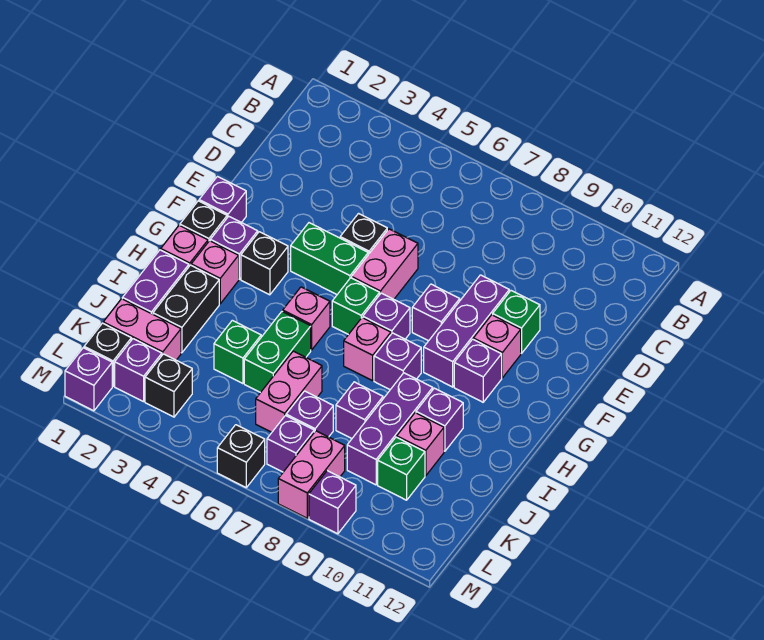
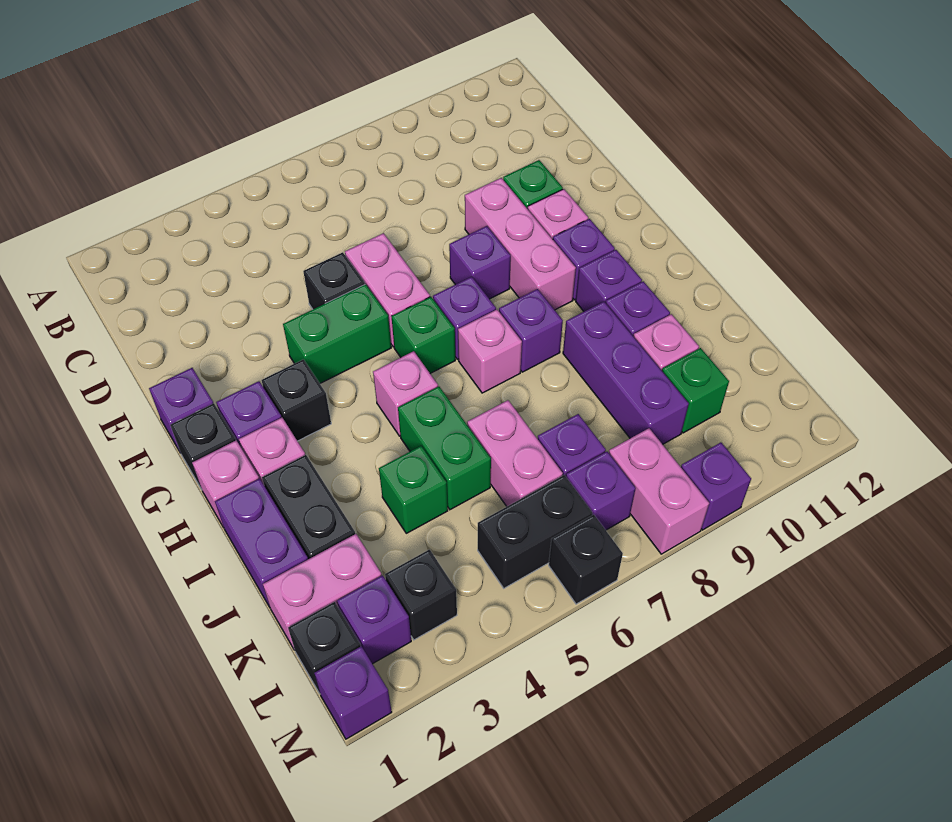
purple 1x3 brick [424,275,509,387] -> pink 1x3 brick [465,178,576,310]
purple 1x1 brick [336,382,383,438] -> purple 1x1 brick moved to [576,250,642,311]
none -> black 1x2 brick [478,475,592,588]

